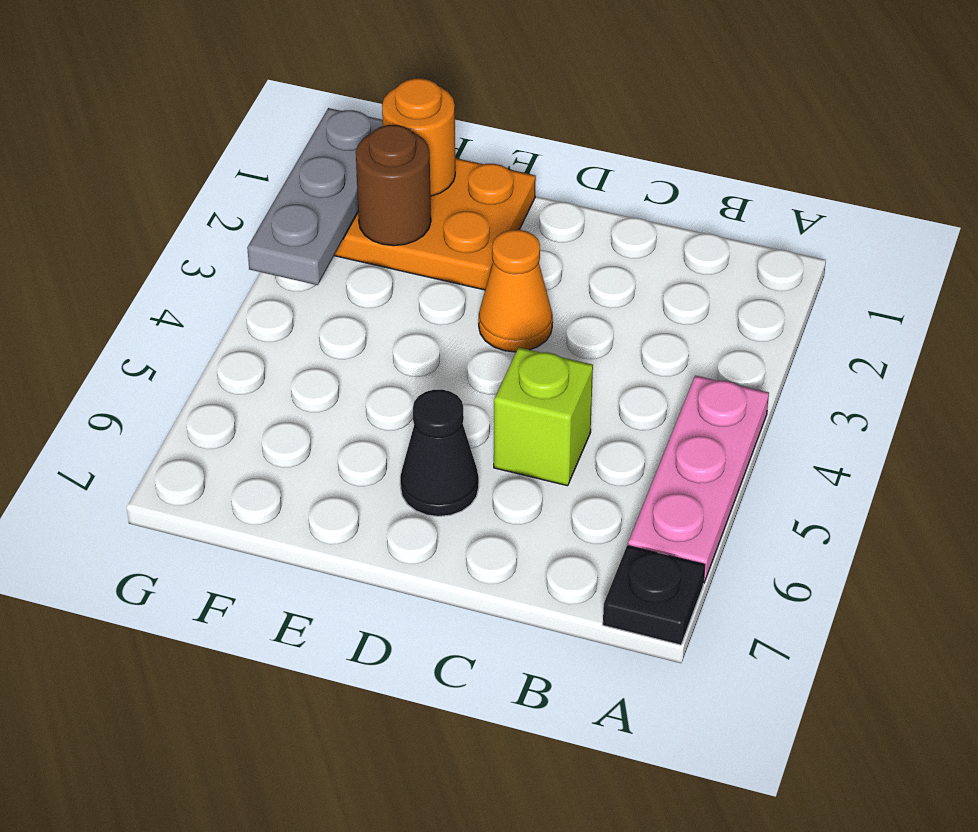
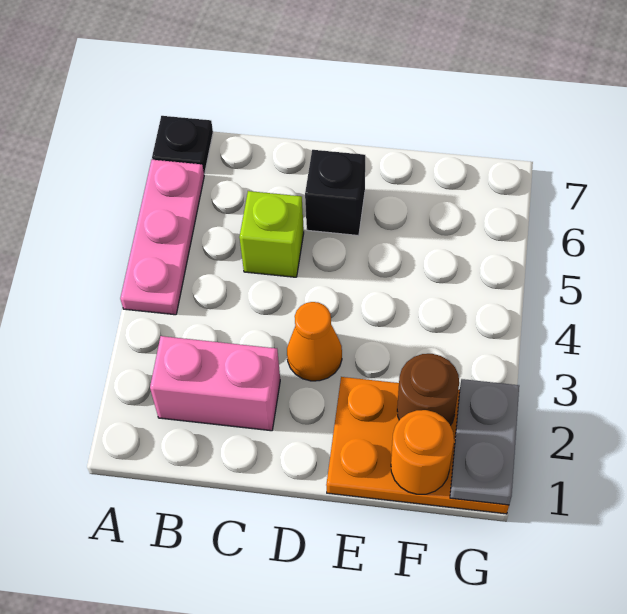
none -> pink 1x2 brick [150,336,280,431]
black 1x1 cone [400,389,479,516] -> black 1x1 brick [305,150,365,236]
grey 1x3 plate [247,108,383,285] -> grey 1x2 plate [450,379,519,505]

